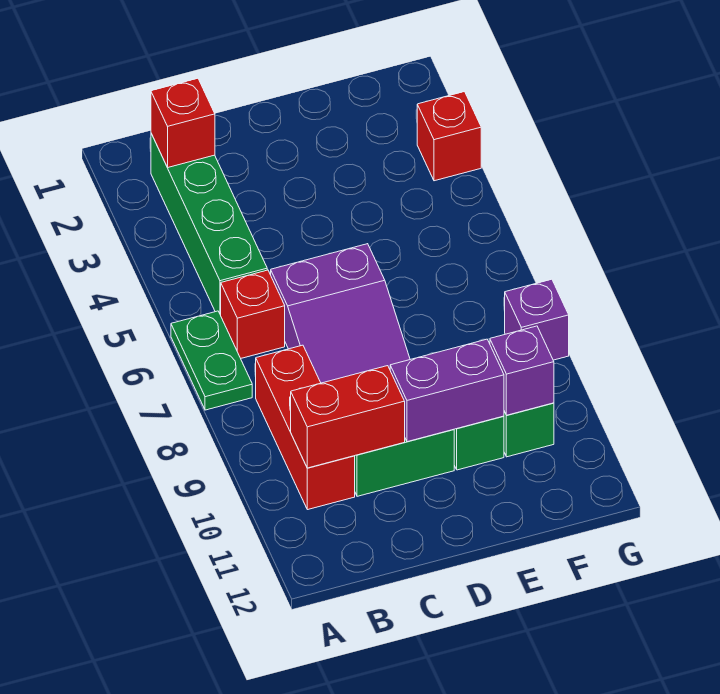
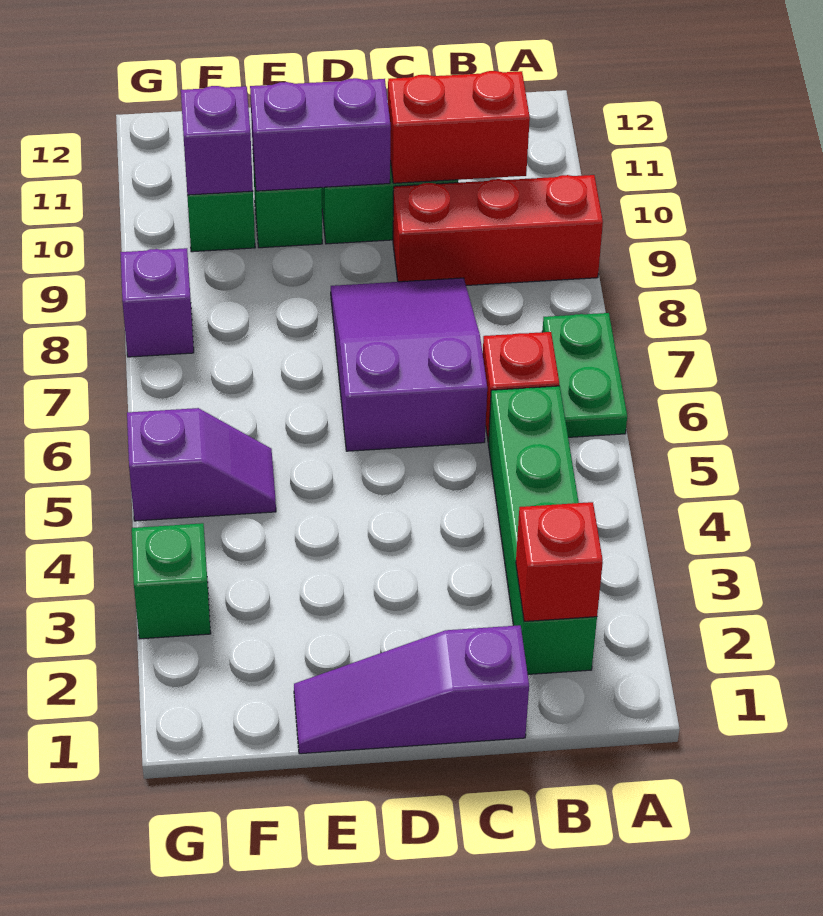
red 1x3 brick [256,345,355,510] -> red 1x3 brick turned to [393,175,603,285]
none -> purple 1x3 slope [294,625,529,754]
none -> purple 1x2 slope [127,408,276,521]
red 1x1 brick [417,92,481,181] -> green 1x1 brick [132,523,211,639]

